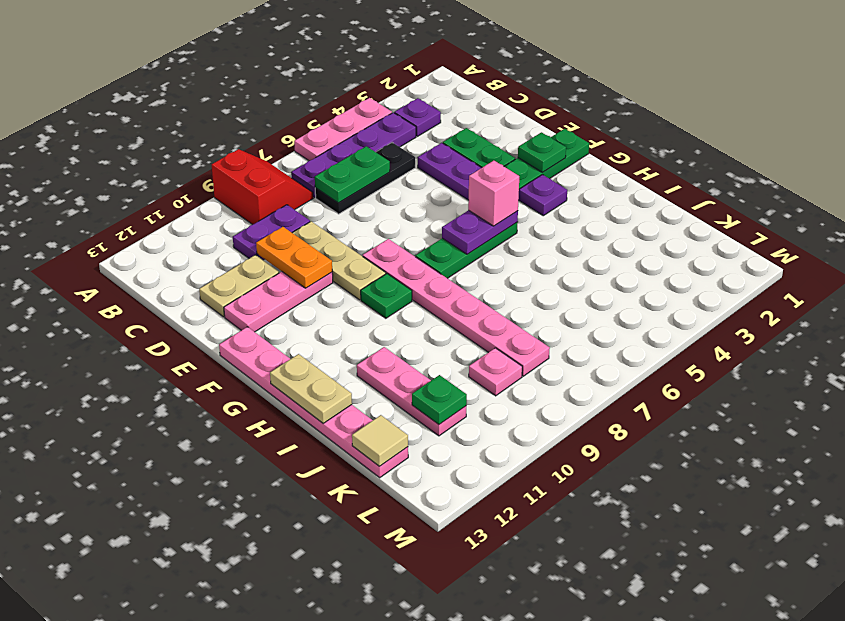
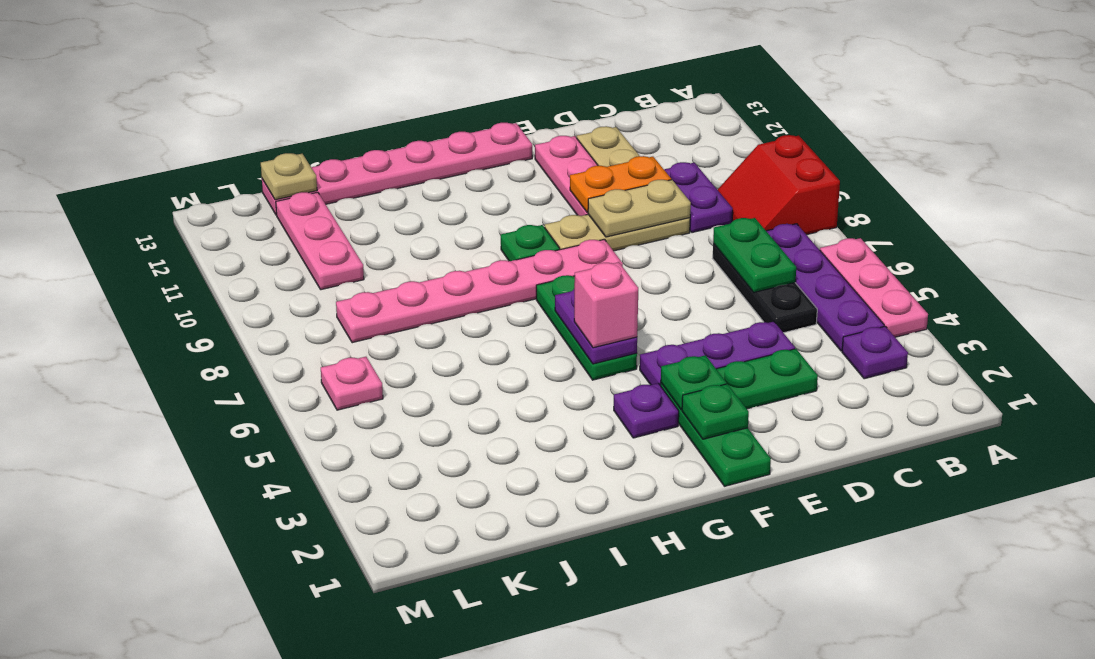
red 2x2 slope [212,149,313,225] -> red 2x2 slope turned to [717,135,840,235]
tan 1x2 plate [270,354,352,423] -> tan 1x2 plate moved to [588,180,691,237]
pink 1x3 plate [357,347,466,436] -> pink 1x3 plate turned to [276,192,364,290]
pink 1x1 plate [469,348,522,396] -> pink 1x1 plate moved to [321,357,383,410]
green 1x1 plate [412,375,467,424] -> green 1x1 plate moved to [661,355,726,410]
tan 1x1 tile [352,415,408,466] -> tan 1x1 plate [261,153,317,200]

